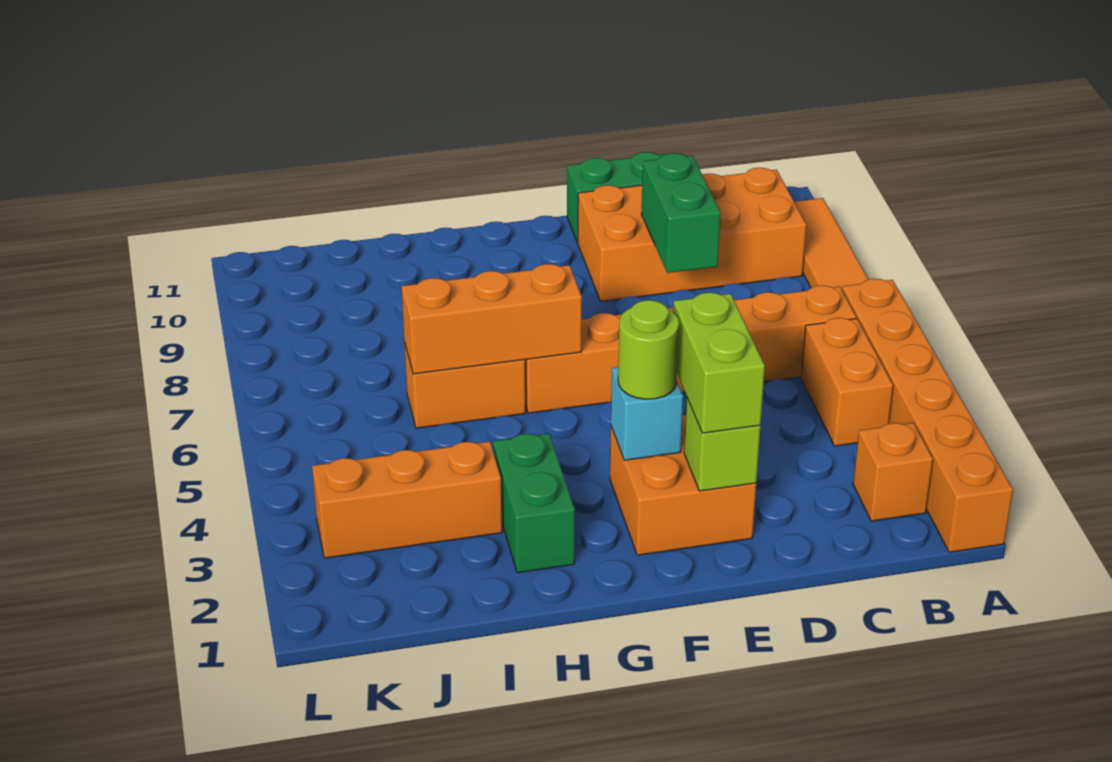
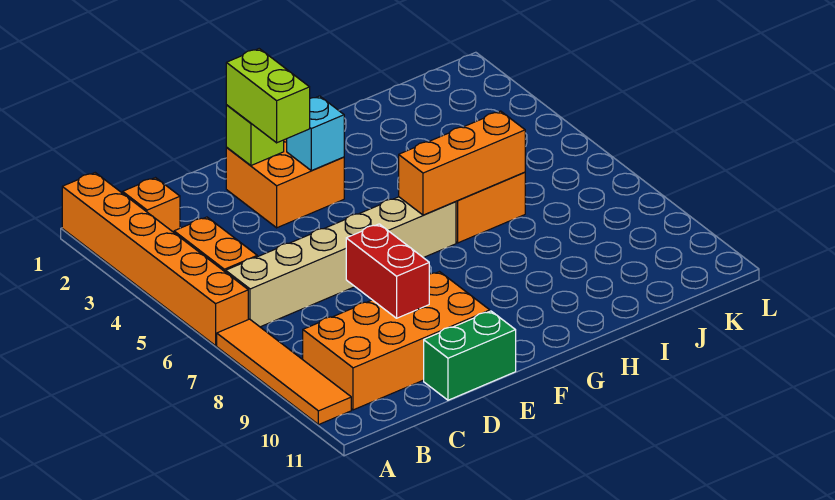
orange 1x6 brick [525,285,856,413] -> tan 1x6 brick [226,197,456,327]
green 1x2 brick [641,153,721,273] -> red 1x2 brick [346,224,429,318]
lime 1x1 round brick [618,300,679,399] -> none
green 1x2 brick [493,434,575,573] -> none
orange 1x3 brick [312,442,502,558] -> none

